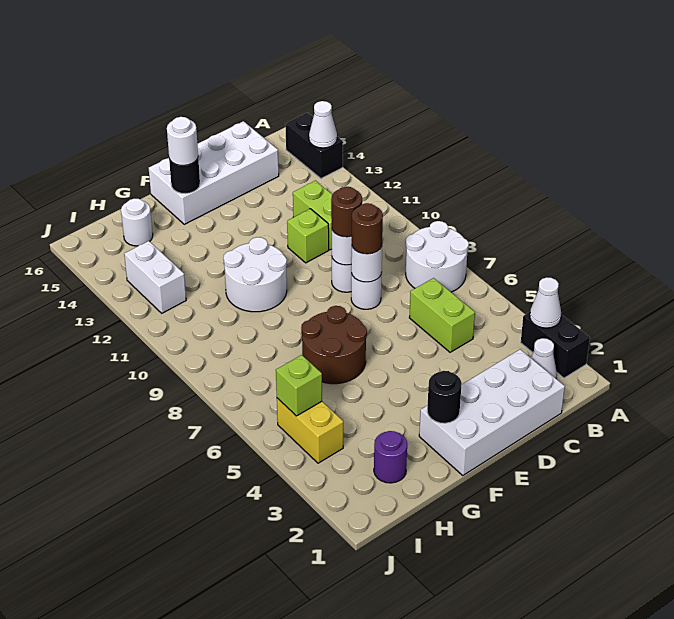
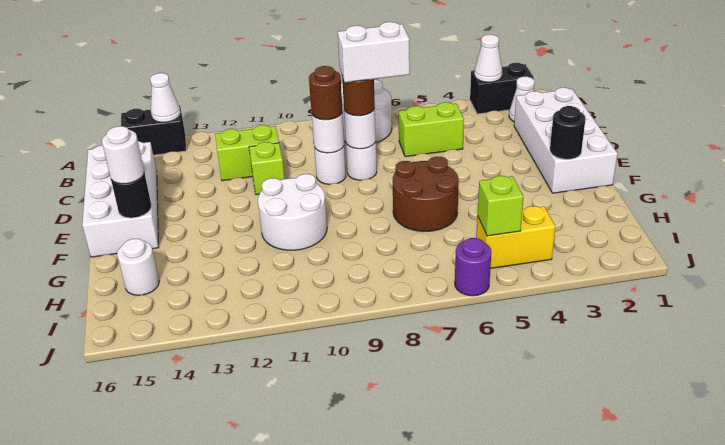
purple 1x1 round brick [374,431,407,483] -> purple 1x1 round brick moved to [455,238,491,296]
white 1x2 brick [124,241,186,313] -> white 1x2 brick moved to [338,22,410,83]

